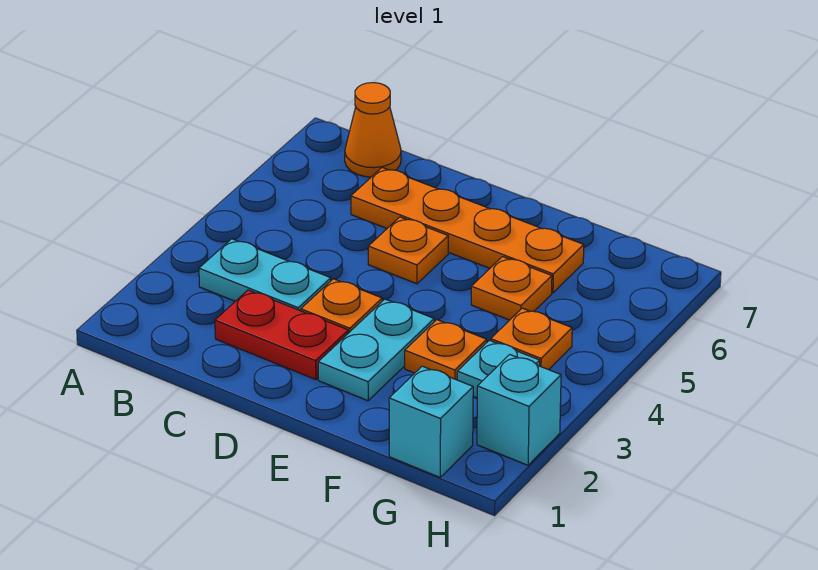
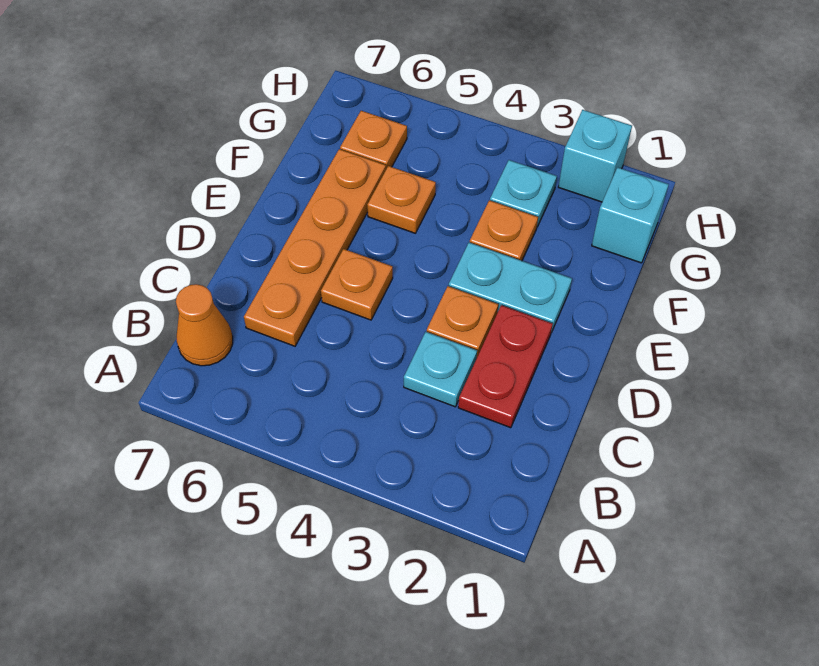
cyan 1x2 plate [199,239,331,311] -> cyan 1x1 plate [404,332,477,407]
orange 1x1 plate [490,308,572,370] -> orange 1x1 plate moved to [340,111,407,169]

